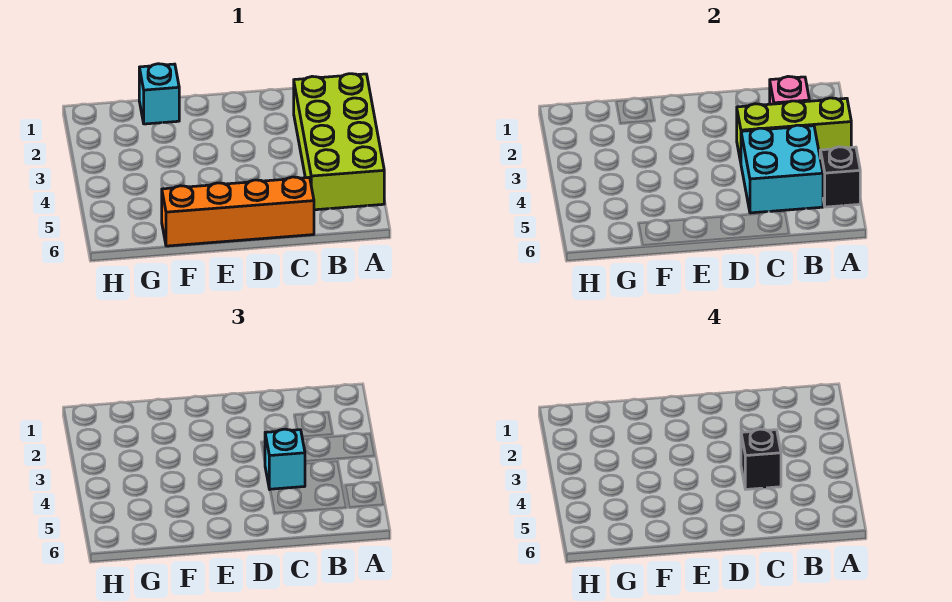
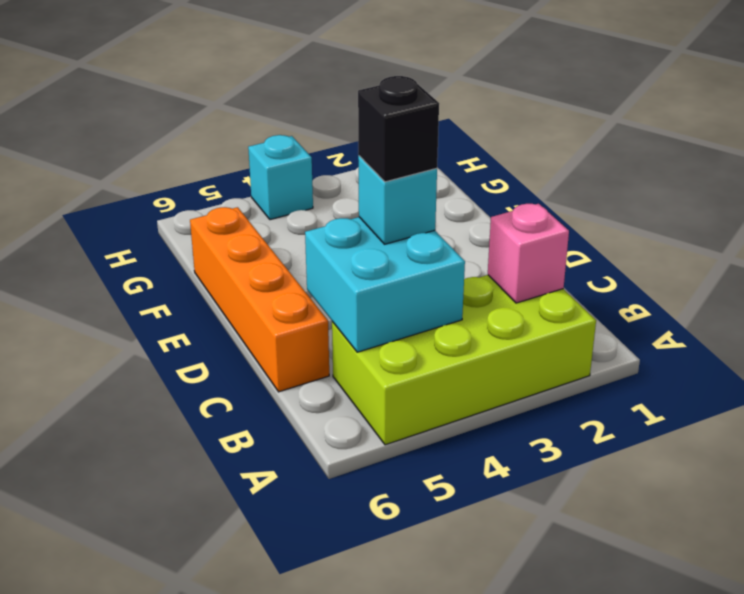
lime 1x3 brick [737,98,851,162] -> none
black 1x1 brick [820,147,860,207] -> none
cyan 1x1 brick [139,64,179,124] -> cyan 1x1 brick moved to [248,135,313,220]

